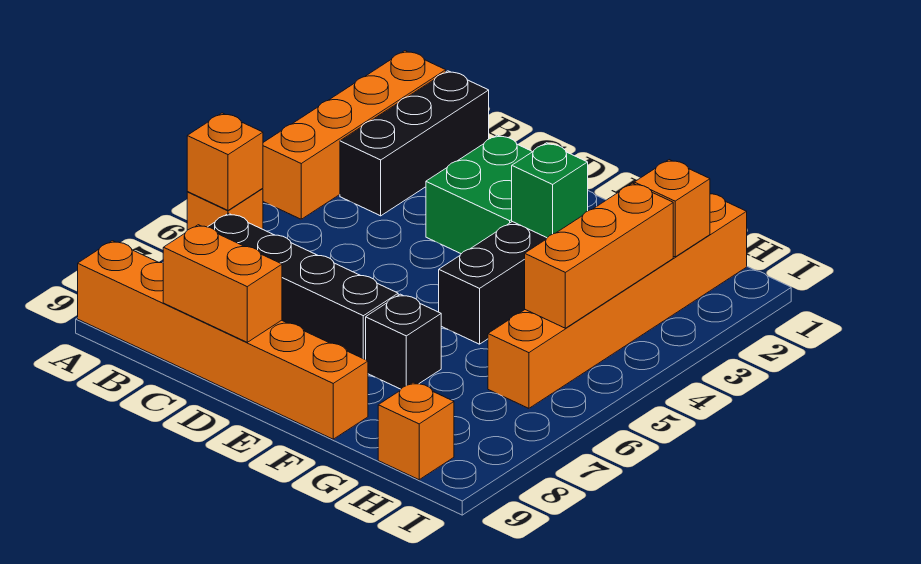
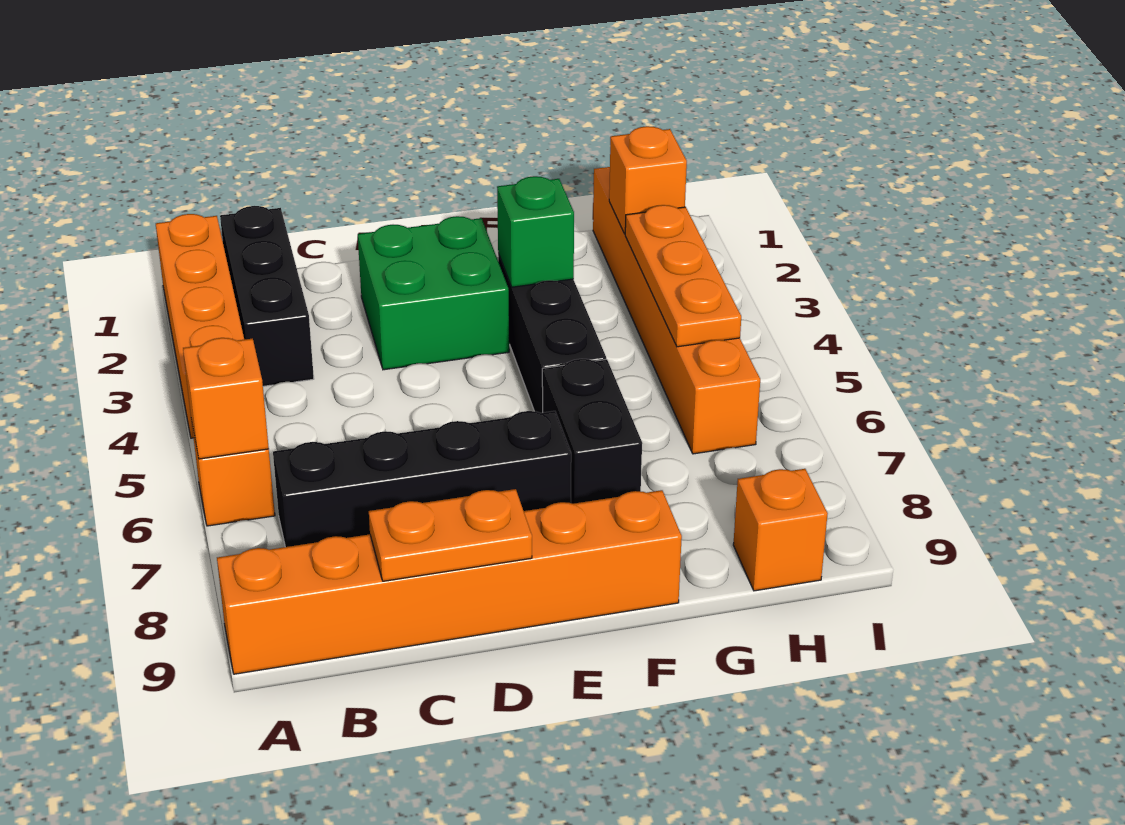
orange 1x2 brick [163,225,282,342] -> orange 1x2 plate [369,489,532,581]
black 1x1 brick [366,294,441,389] -> black 1x2 brick [542,359,642,504]
orange 1x3 brick [525,183,673,328] -> orange 1x3 plate [625,205,741,347]

